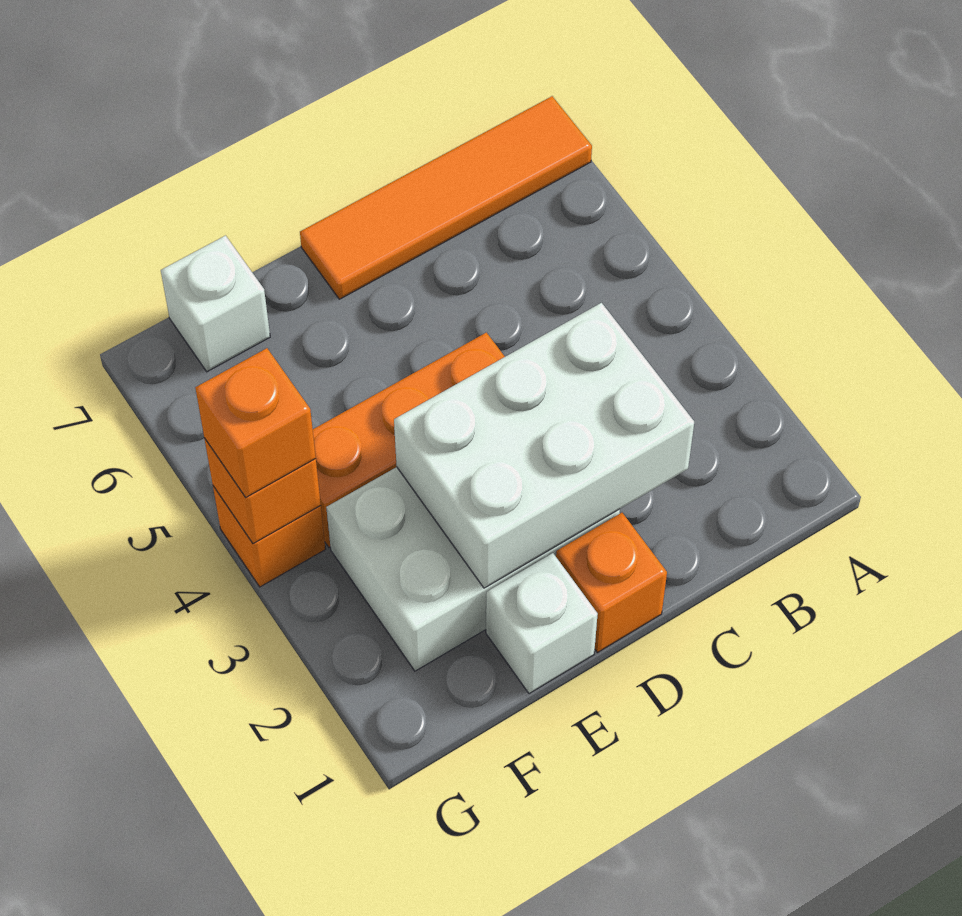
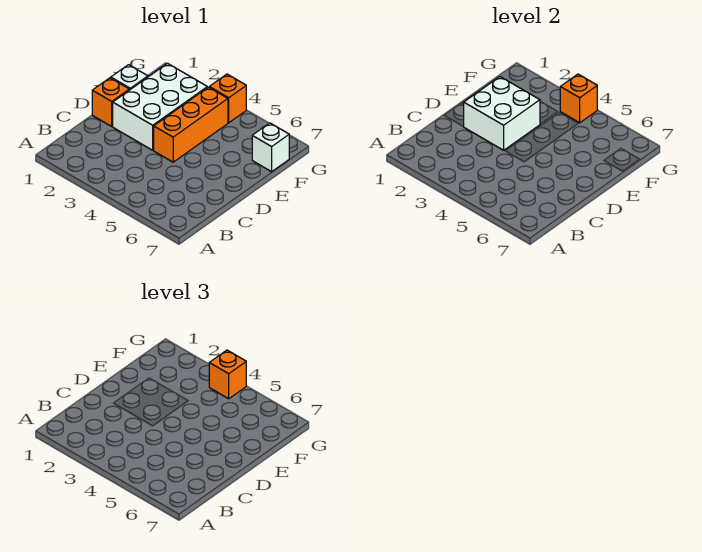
orange 1x4 tile [300,96,592,299] -> none
white 2x3 brick [394,303,694,588] -> white 2x2 brick [464,77,540,150]

